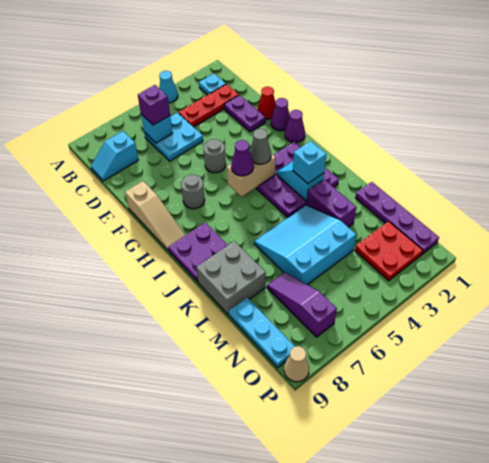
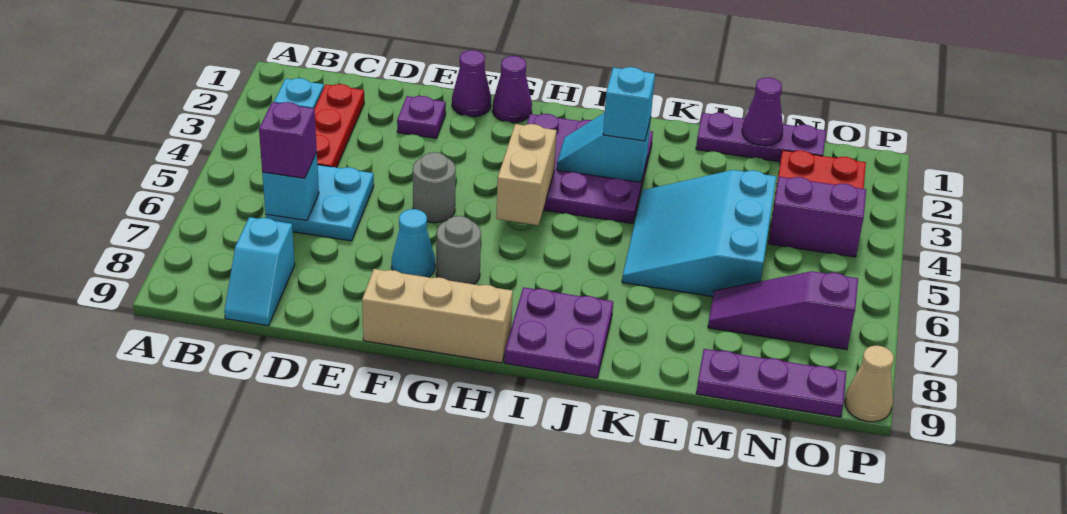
cyan 1x1 cone [159,71,178,103] -> cyan 1x1 cone moved to [392,209,435,277]
purple 1x2 plate [224,95,266,132] -> purple 1x1 plate [397,96,446,138]
red 1x1 cone [258,86,275,119] -> none
tan 1x3 slope [125,181,185,251] -> tan 1x3 brick [362,269,513,363]
grey 1x1 cone [250,129,271,164] -> none
purple 1x1 cone [231,140,254,176] -> purple 1x1 cone moved to [742,78,783,146]
purple 1x2 brick [307,180,356,227] -> purple 1x2 brick moved to [768,177,866,257]
grey 2x2 brick [196,241,266,315] -> none
purple 1x4 plate [355,182,439,254] -> purple 1x3 plate [696,113,826,162]
cyan 1x3 plate [229,298,295,368] -> purple 1x3 plate [696,349,847,417]

